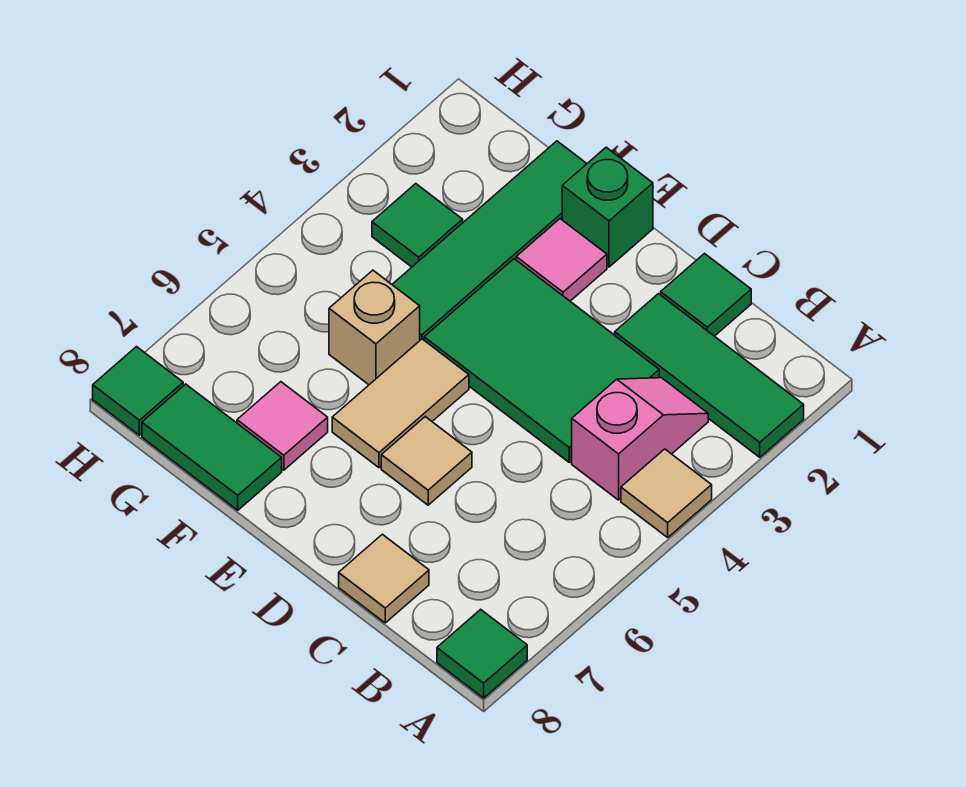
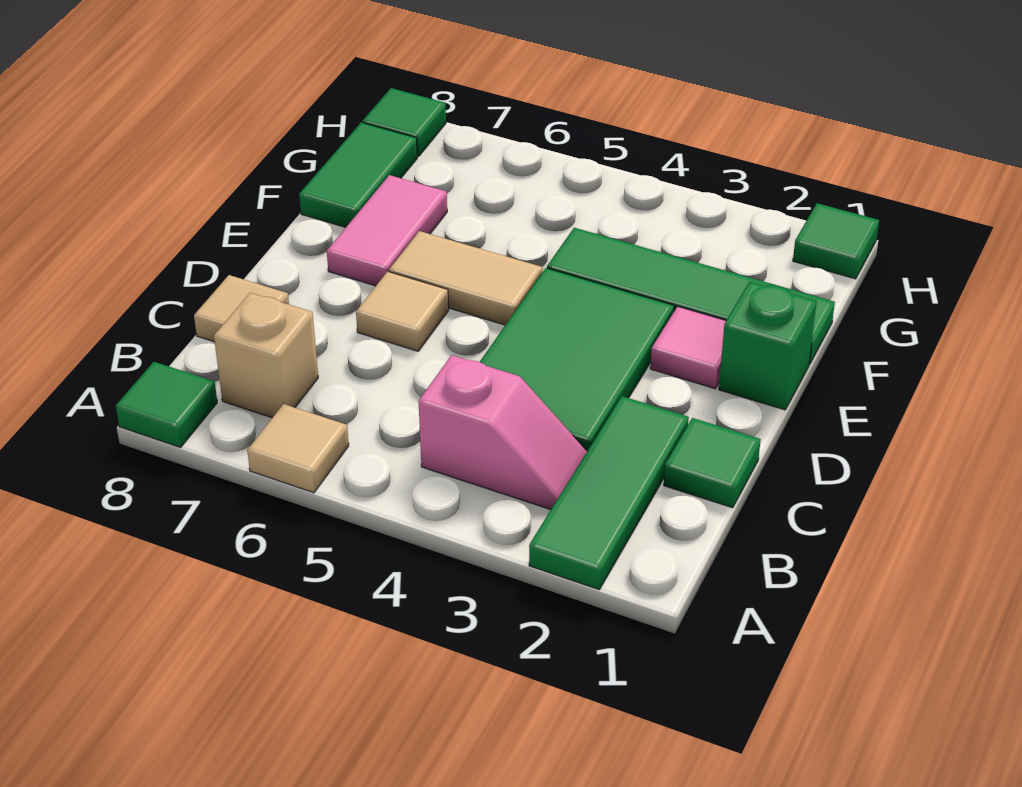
tan 1x1 tile [621,449,712,537] -> tan 1x1 tile moved to [247,404,349,493]
tan 1x1 brick [329,270,420,385] -> tan 1x1 brick moved to [214,293,318,418]
pink 1x1 tile [237,382,328,470] -> pink 1x2 tile [327,175,447,286]
green 1x1 tile [372,184,463,267] -> green 1x1 tile moved to [793,203,879,279]

